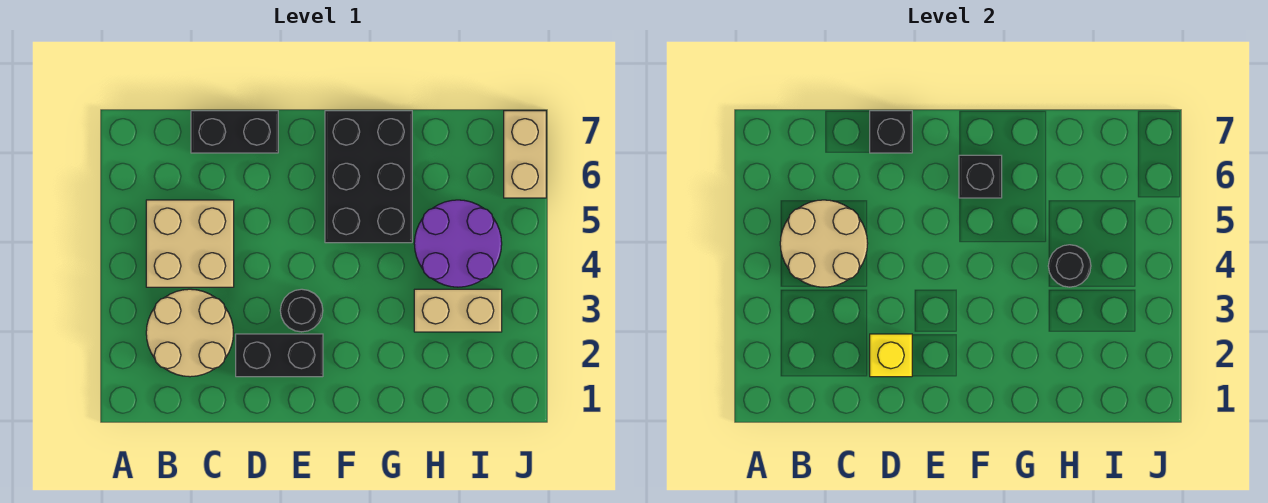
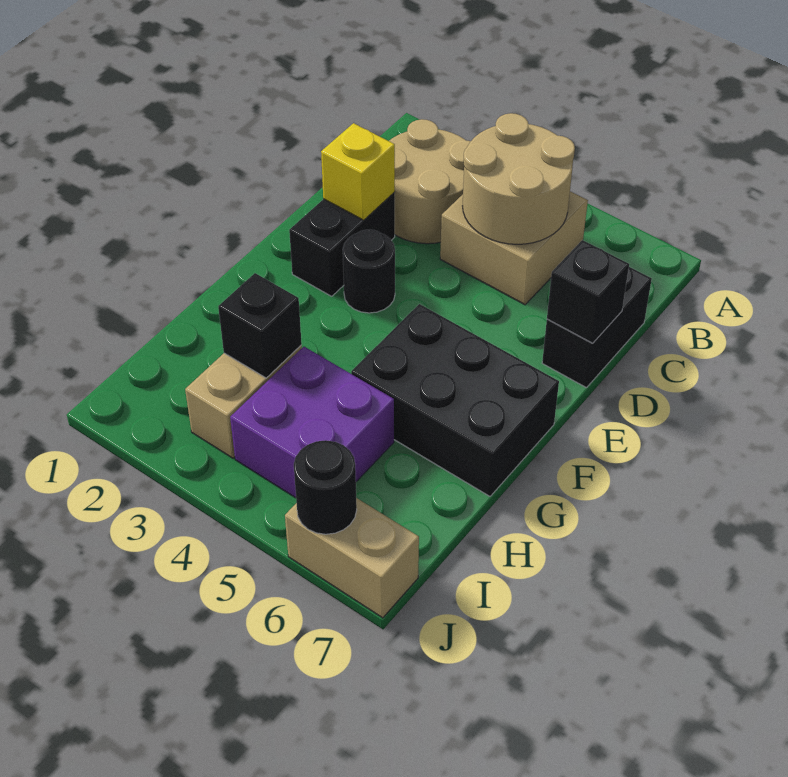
black 1x1 brick [959,155,1002,198] -> black 1x1 brick moved to [218,273,302,378]
purple 2x2 round brick [414,200,502,287] -> purple 2x2 brick [230,347,394,498]
black 1x1 round brick [1048,245,1091,287] -> black 1x1 round brick moved to [294,440,357,534]

